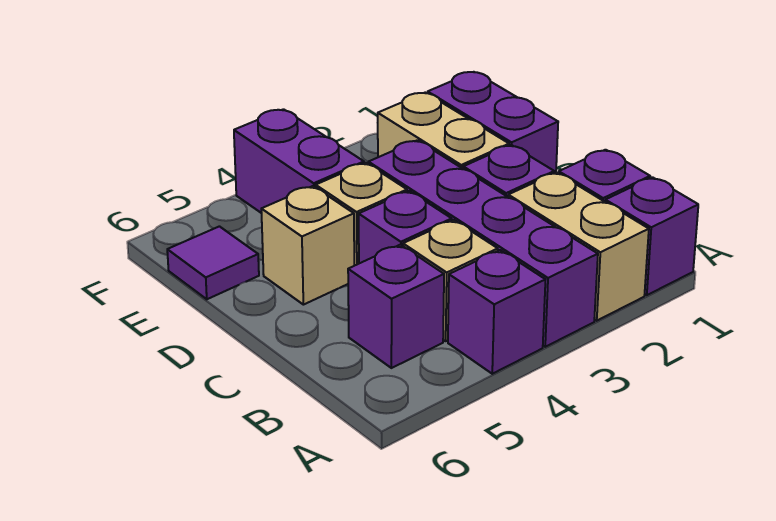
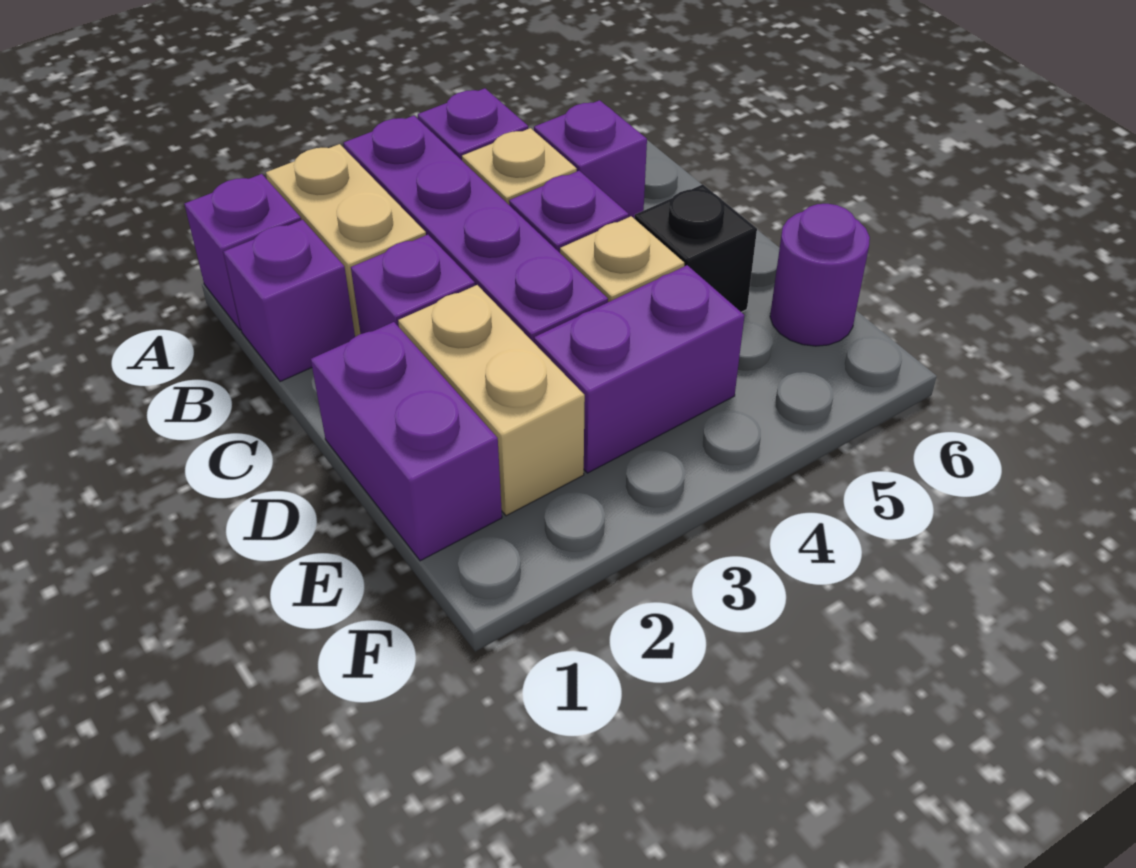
tan 1x1 brick [261,186,354,305] -> black 1x1 brick [635,184,757,312]
purple 1x2 brick [234,109,364,213] -> purple 1x2 brick turned to [534,265,744,473]
purple 1x1 tile [167,226,259,299] -> purple 1x1 round brick [770,204,870,346]

